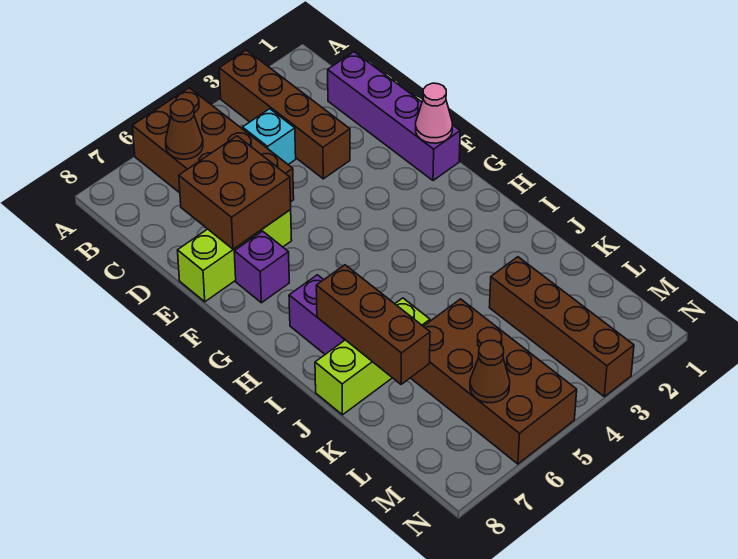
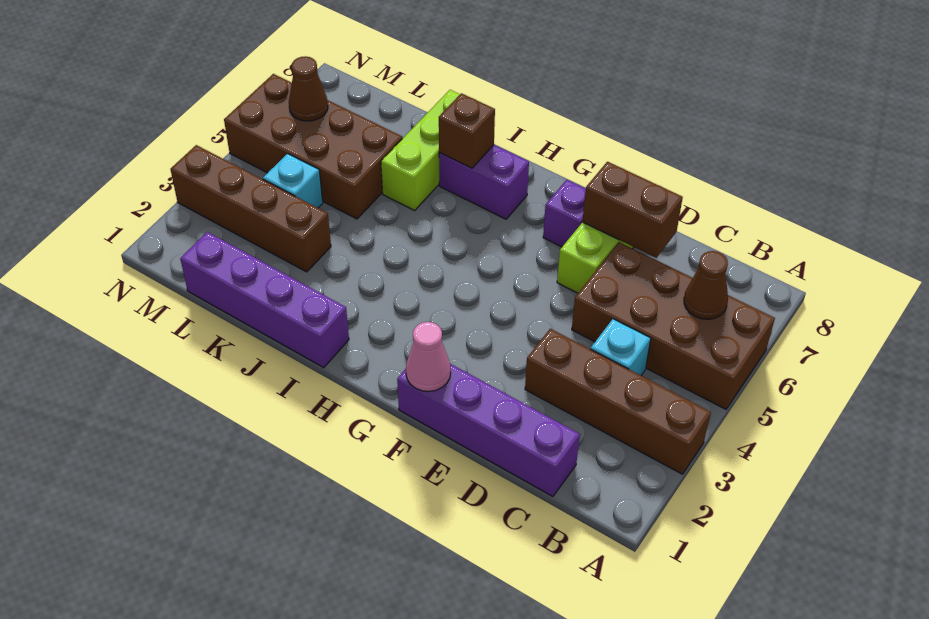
brown 2x2 brick [179,136,291,249] -> brown 1x2 brick [582,162,683,258]
none -> purple 1x4 brick [180,232,349,368]
brown 1x3 brick [316,265,430,384] -> brown 1x1 brick [439,93,495,168]
none -> cyan 1x1 brick [263,154,323,208]

